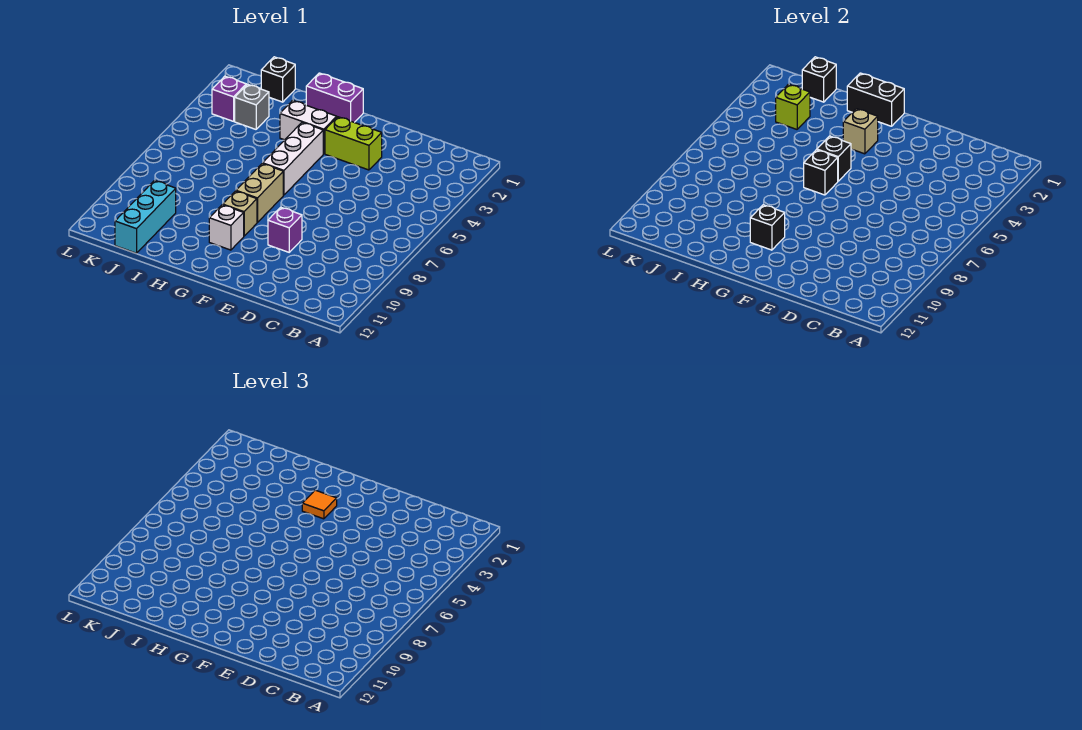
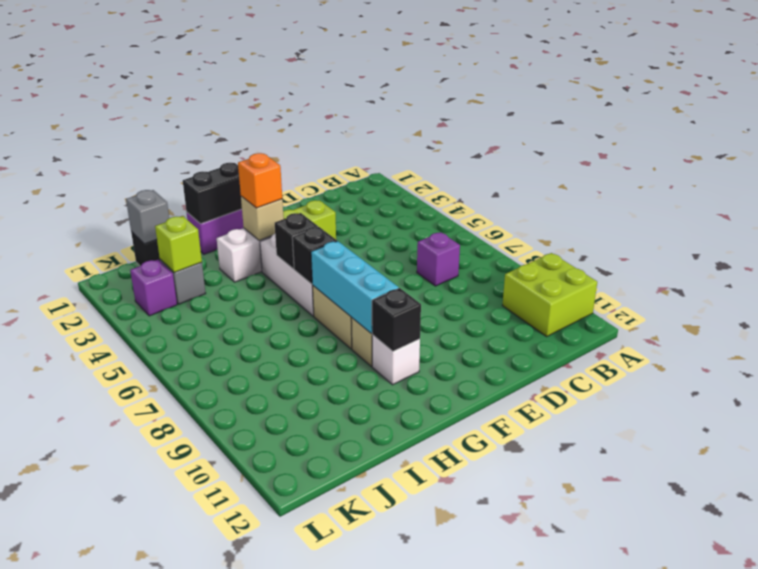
none -> lime 2x2 brick [502,253,597,336]
purple 1x1 brick [268,207,302,252] -> purple 1x1 brick moved to [417,232,460,286]
orange 1x1 tile [302,490,337,519] -> orange 1x1 brick [238,153,282,208]
black 1x1 brick [802,57,836,102] -> grey 1x1 brick [126,190,169,244]
cyan 1x3 brick [115,181,176,253] -> cyan 1x3 brick moved to [311,241,399,333]

